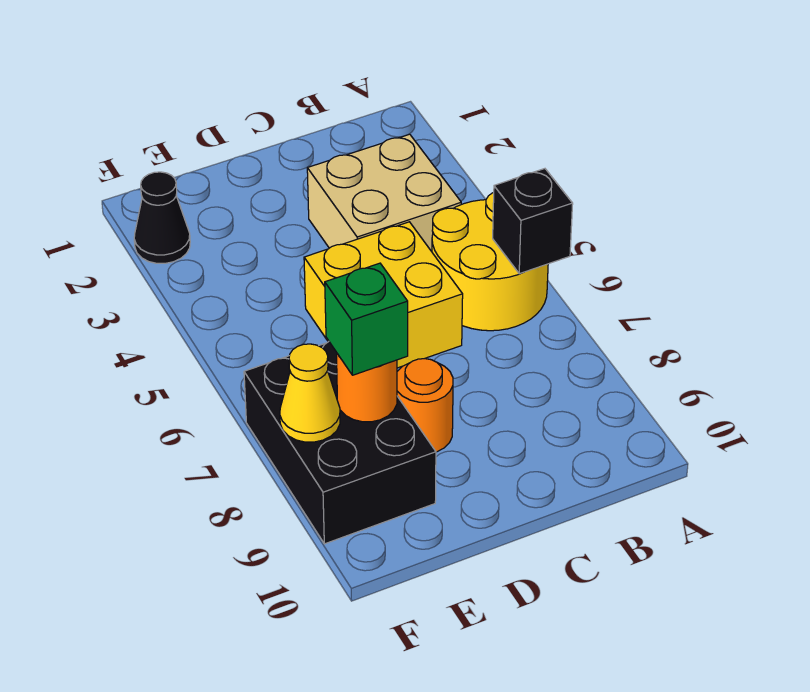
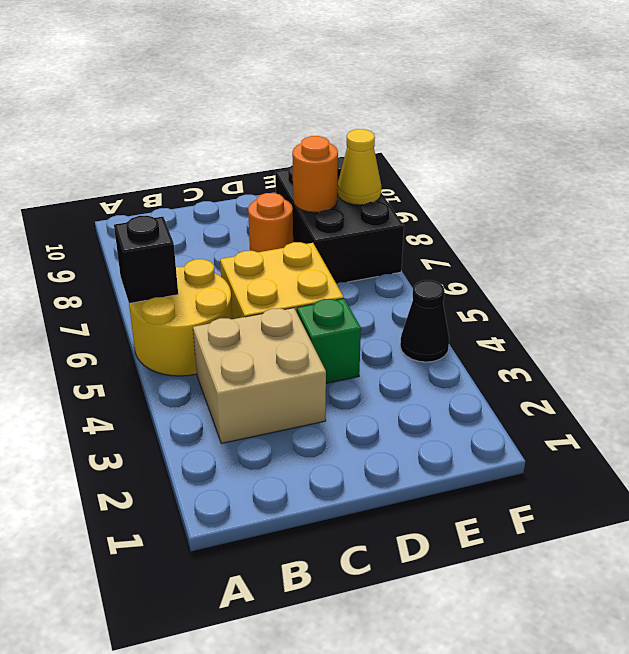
green 1x1 brick [325,263,408,375] -> green 1x1 brick moved to [297,298,361,383]
black 1x1 cone [134,172,190,263] -> black 1x1 cone moved to [400,280,449,362]

